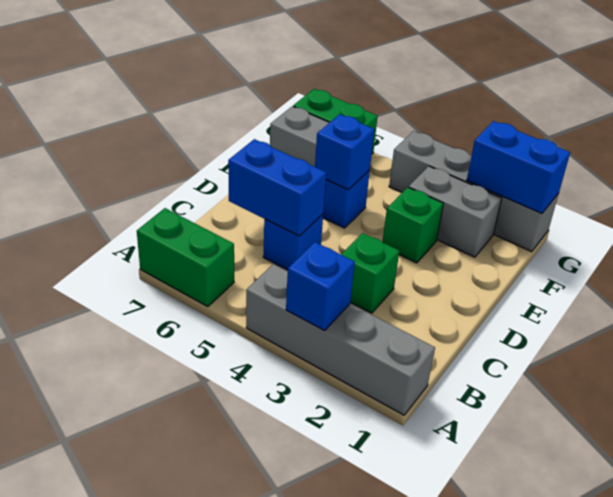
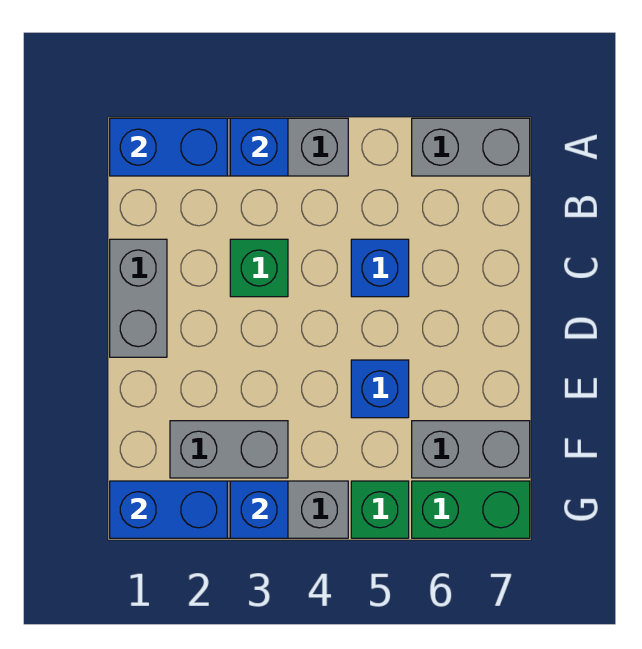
green 1x2 brick [137,208,234,307] -> grey 1x2 brick [412,118,530,176]
none -> grey 1x2 brick [110,239,167,357]
blue 1x2 brick [228,139,326,236] -> blue 1x2 brick moved to [110,118,227,176]
green 1x1 brick [382,187,443,263] -> green 1x1 brick moved to [351,481,409,538]
blue 1x1 brick [315,114,374,190] -> blue 1x1 brick moved to [230,481,288,538]

